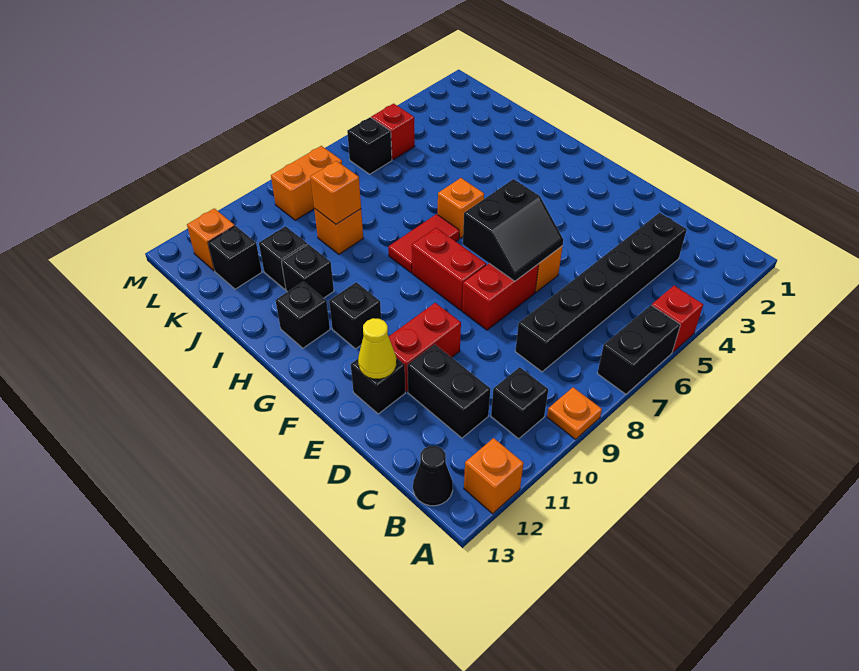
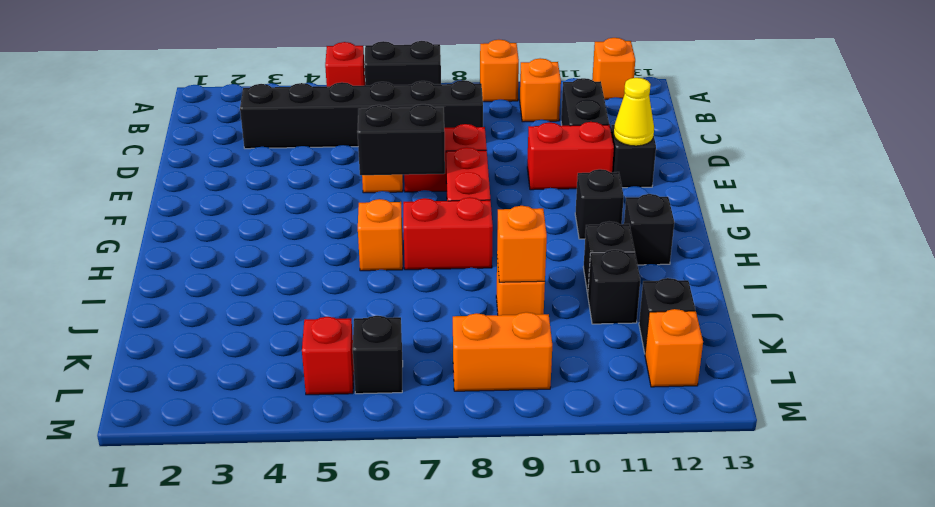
orange 1x1 plate [547,387,602,439] -> orange 1x1 brick [480,40,519,102]
black 1x1 brick [491,367,548,439] -> orange 1x1 brick [520,58,561,122]
black 1x1 cone [413,446,453,506] -> none
red 1x2 tile [388,214,459,273] -> red 1x2 brick [403,197,493,270]

